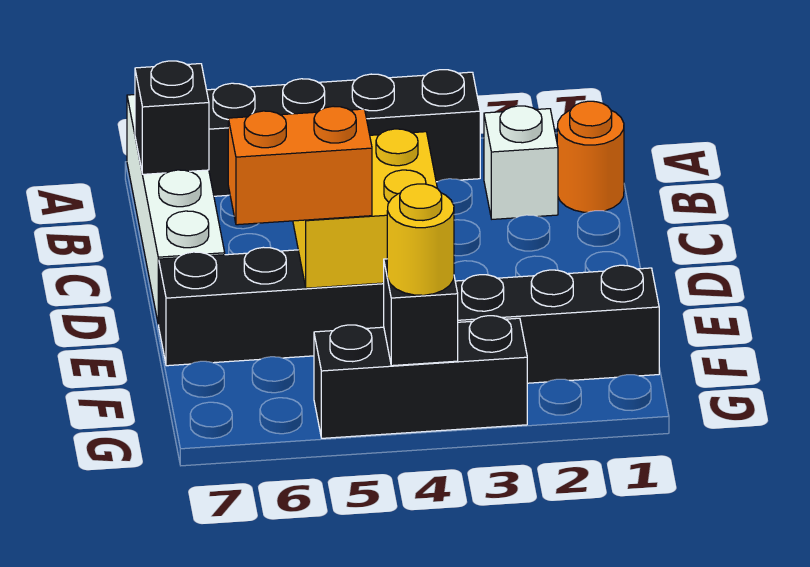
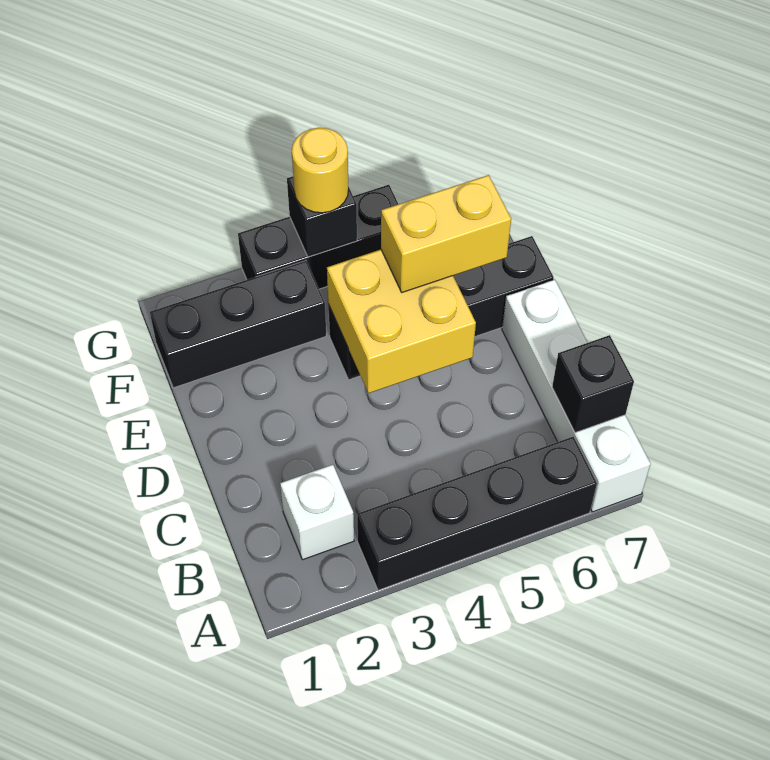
orange 1x1 round brick [557,101,624,212] -> none
orange 1x2 brick [228,106,372,225] -> yellow 1x2 brick [381,175,511,292]

